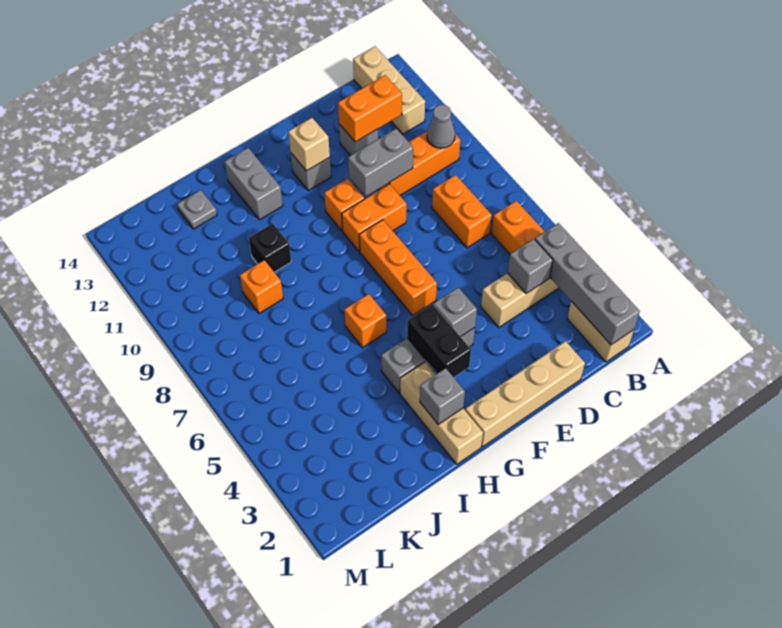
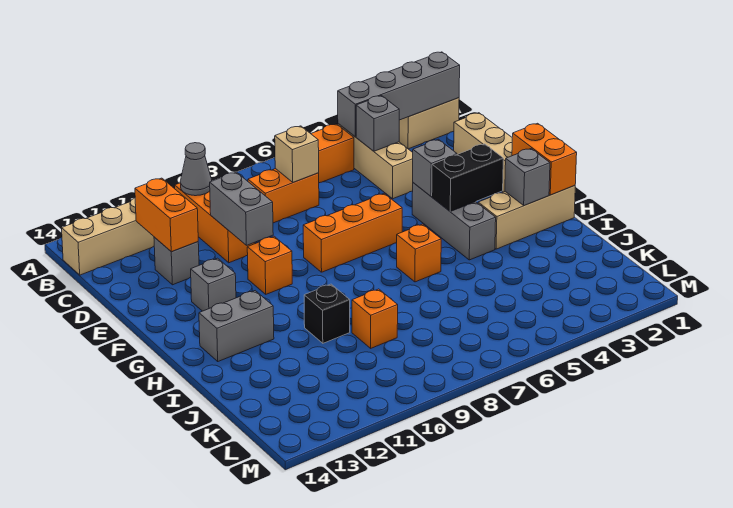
orange 1x2 brick [342,184,407,252] -> orange 1x2 brick moved to [512,123,577,195]
tan 1x1 brick [288,118,330,171] -> tan 1x1 brick moved to [275,126,319,182]
grey 1x1 plate [177,190,217,229] -> none

